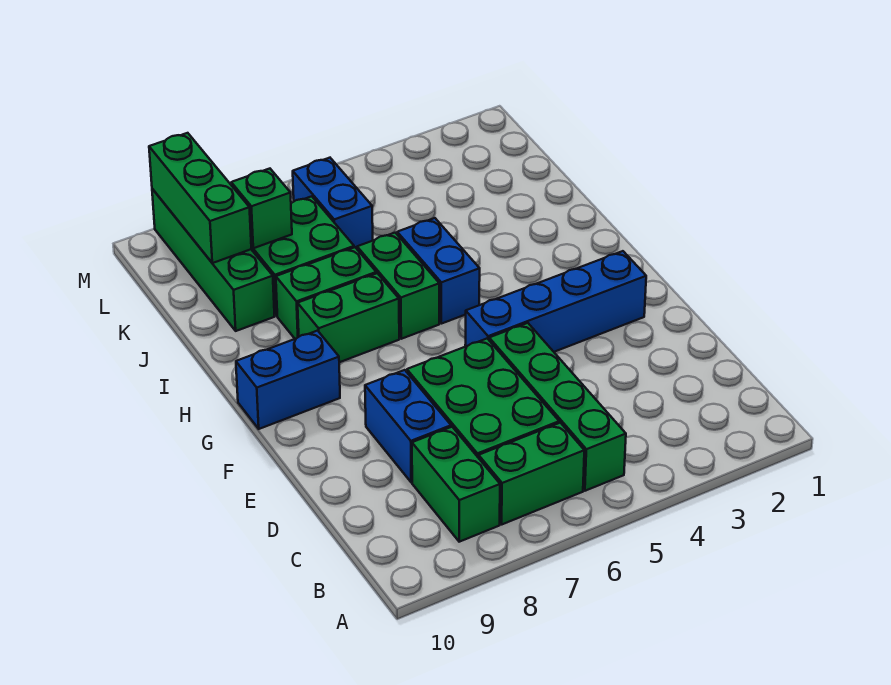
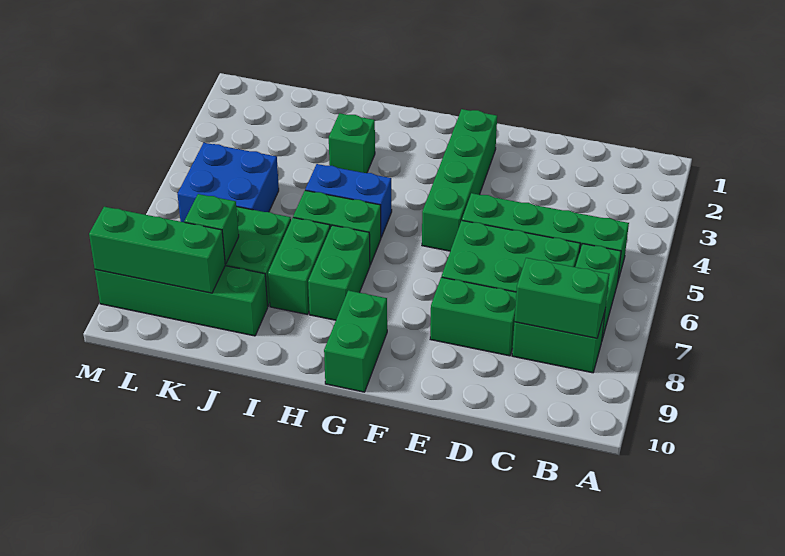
none -> green 1x2 brick [514,258,609,338]
blue 1x2 brick [365,370,451,482] -> green 1x2 brick [430,277,516,356]
blue 1x4 brick [465,251,646,352] -> green 1x4 brick [422,109,497,251]
blue 1x2 brick [236,331,340,429] -> green 1x2 brick [324,290,387,392]
none -> green 1x1 brick [329,113,375,173]
blue 1x2 brick [293,158,373,249] -> blue 2x2 brick [177,143,279,222]

